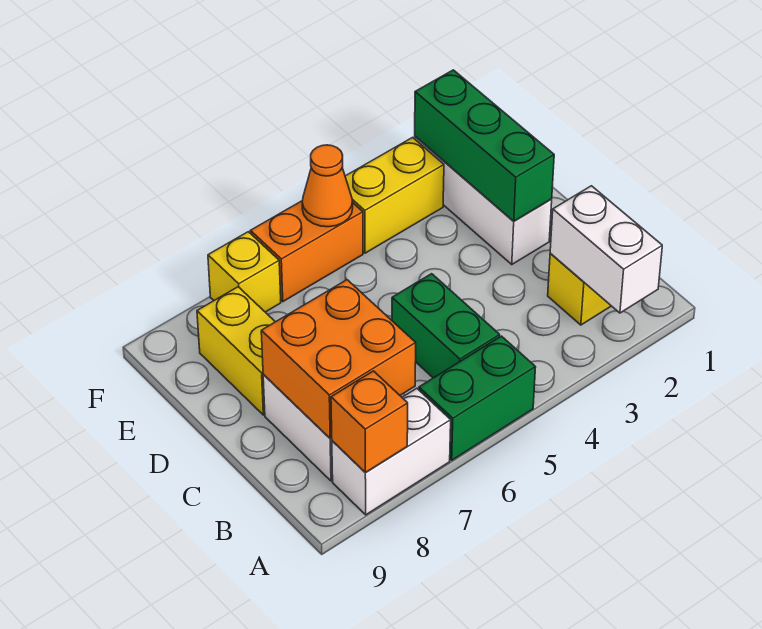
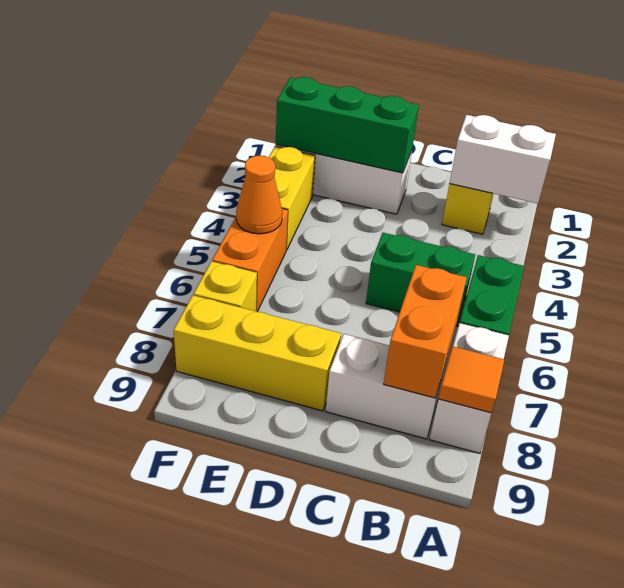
orange 1x1 brick [331,371,408,472] -> orange 1x1 tile [439,346,504,413]
orange 2x2 brick [261,280,416,438] -> orange 1x2 brick [384,265,467,398]
yellow 1x2 brick [197,287,275,415] -> yellow 1x3 brick [174,295,341,411]

